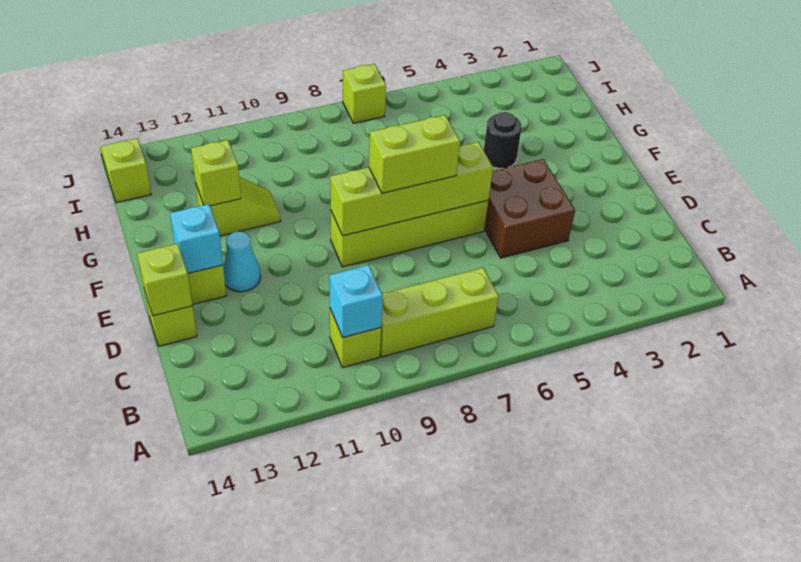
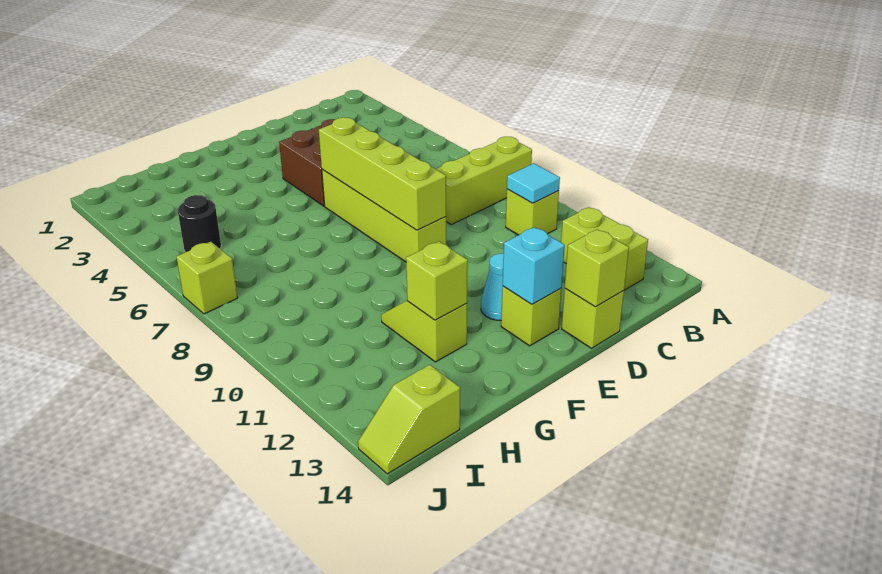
lime 1x3 brick [380,268,499,357] -> lime 1x3 brick turned to [436,137,532,225]
cyan 1x1 brick [330,265,383,338] -> cyan 1x1 tile [507,163,560,203]
lime 1x2 brick [369,115,460,193] -> lime 1x2 brick moved to [561,207,648,290]
black 1x1 round brick [484,112,522,169] -> black 1x1 round brick moved to [178,195,221,252]

